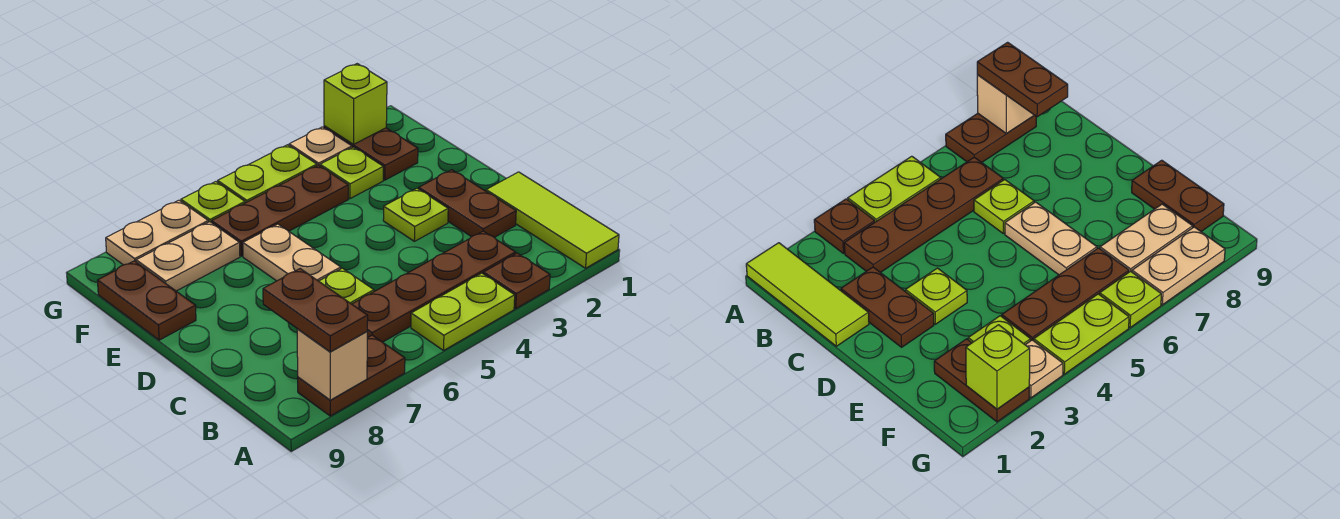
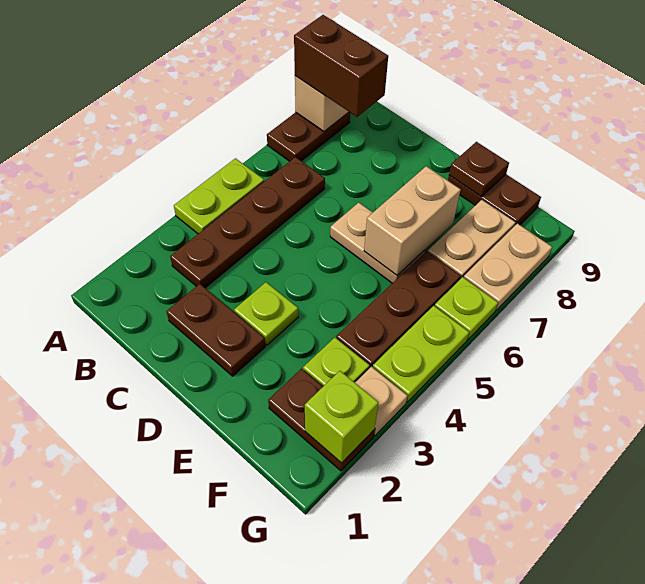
lime 1x3 tile [486,172,619,268] -> none
brown 1x1 plate [483,253,550,309] -> brown 1x1 plate moved to [449,142,509,197]
brown 1x2 plate [263,269,368,352] -> brown 1x2 brick [294,15,388,117]
lime 1x1 plate [319,268,374,304] -> none
none -> tan 1x2 brick [364,166,461,275]

